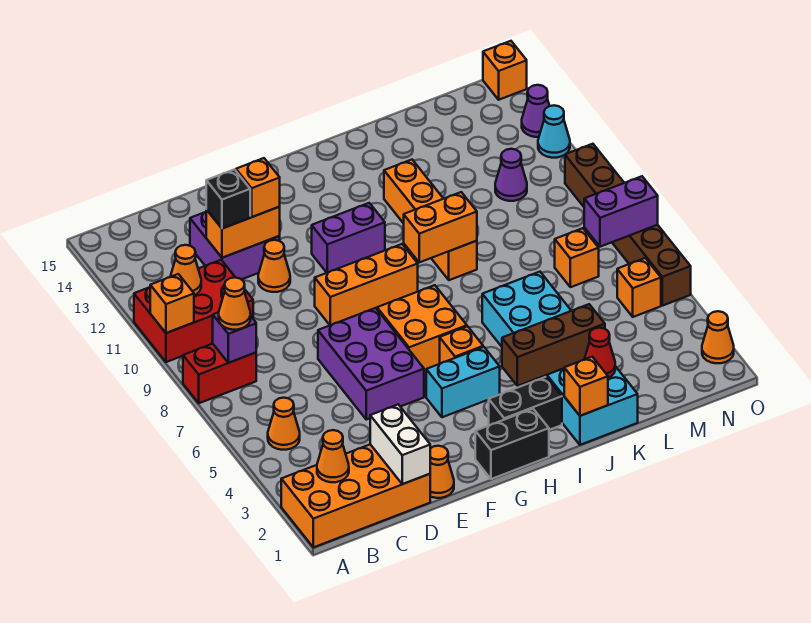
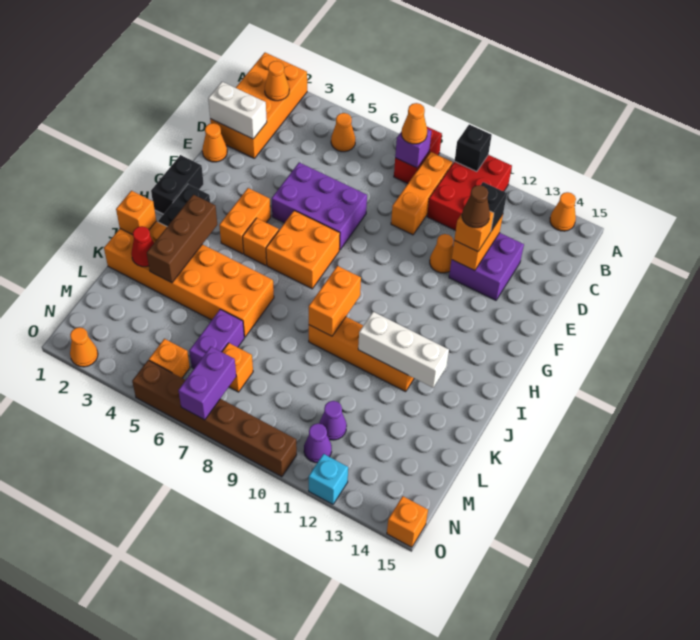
orange 1x1 brick [150,274,194,333] -> black 1x1 brick [455,124,492,172]
orange 1x1 cone [170,245,201,295] -> orange 1x1 cone moved to [550,192,576,231]
none -> brown 1x1 cone [462,185,490,228]
orange 1x3 brick [315,244,418,325] -> orange 1x3 brick moved to [391,152,453,235]
cyan 1x2 brick [426,347,500,417] -> orange 1x2 brick [219,188,271,254]
purple 1x2 brick [312,203,385,273] -> purple 1x2 brick moved to [189,309,244,368]
cyan 2x6 brick [482,272,638,445] -> orange 2x6 brick [104,221,274,337]
none -> white 1x3 brick [358,312,449,388]
cyan 1x1 cone [538,105,570,158] -> cyan 1x1 brick [309,454,348,504]
purple 1x1 cone [522,85,549,137] -> purple 1x1 cone moved to [304,423,332,463]

